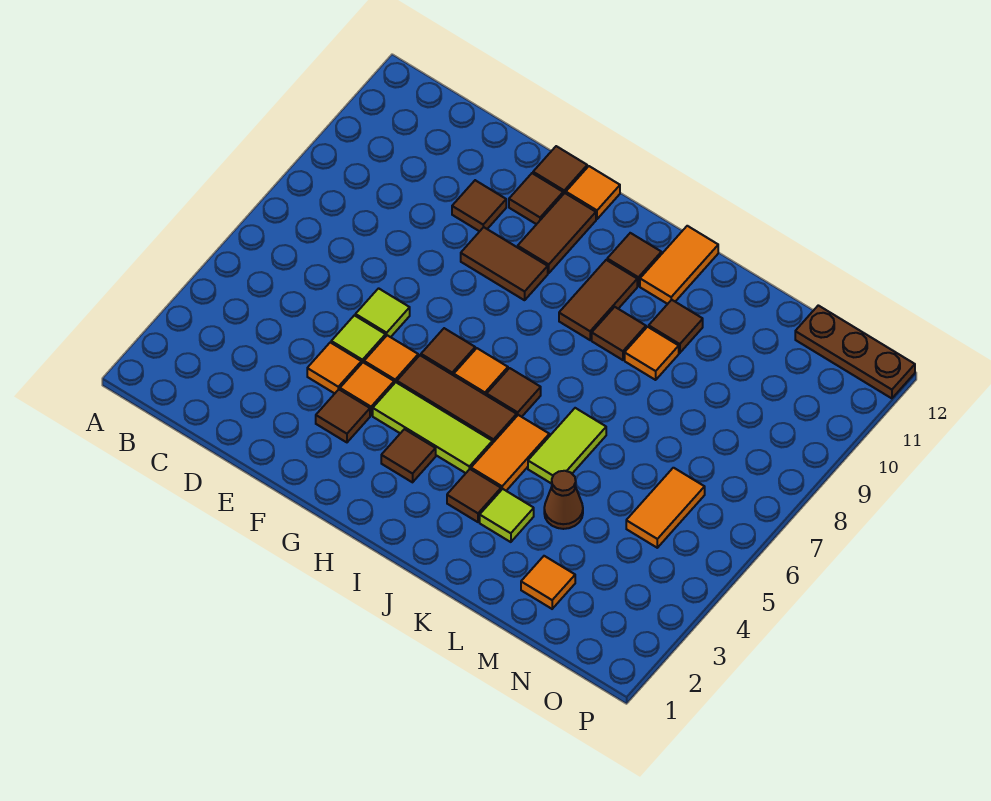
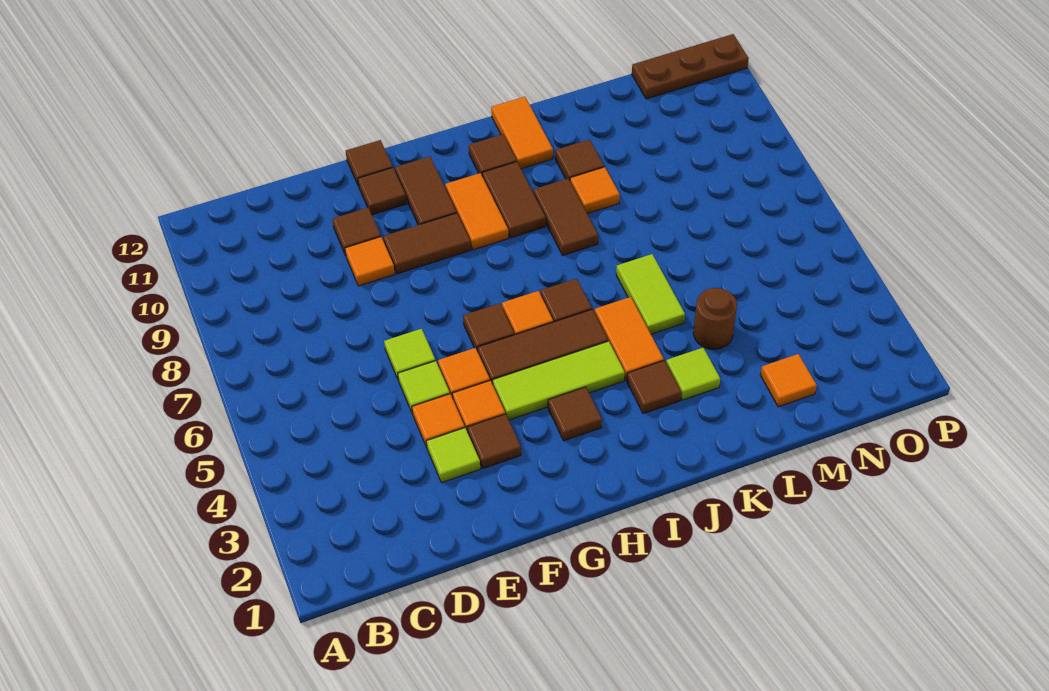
none -> lime 1x1 tile [426,428,480,483]
orange 1x1 tile [566,166,620,219] -> orange 1x1 tile moved to [345,237,395,286]
brown 1x1 tile [592,307,646,360] -> brown 1x2 tile [533,179,598,255]
brown 1x1 cone [544,471,583,529] -> brown 1x1 round brick [693,288,737,349]
orange 1x2 tile [626,468,705,548] -> orange 1x2 tile moved to [445,173,508,250]

